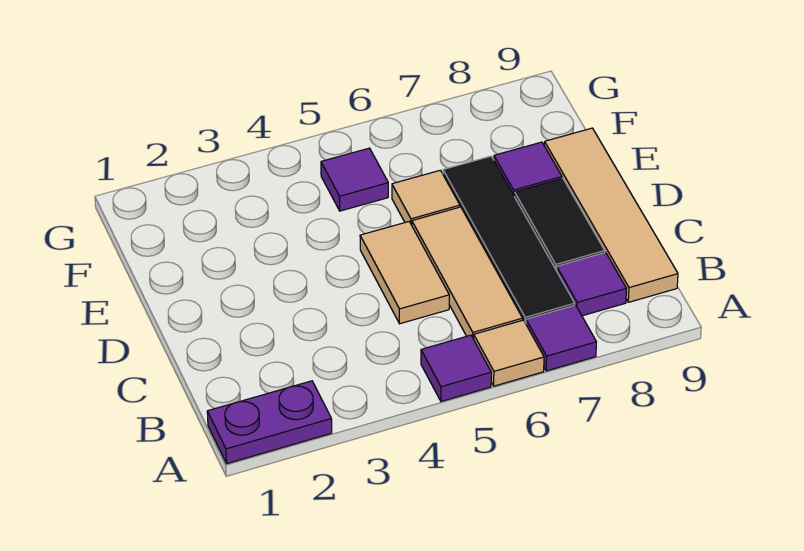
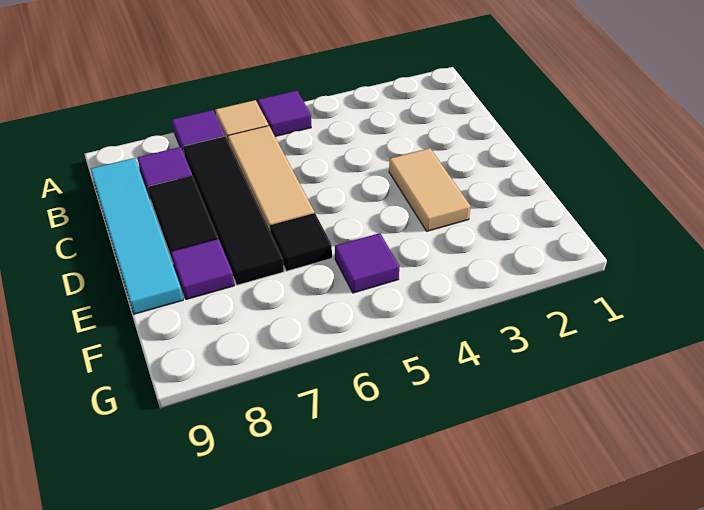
purple 1x2 plate [207,381,332,464] -> none
tan 1x4 tile [544,128,678,302] -> cyan 1x4 tile [91,158,183,314]
tan 1x2 tile [360,222,449,324] -> tan 1x2 tile moved to [389,148,471,231]
tan 1x1 tile [392,170,460,225] -> black 1x1 tile [270,213,332,271]

